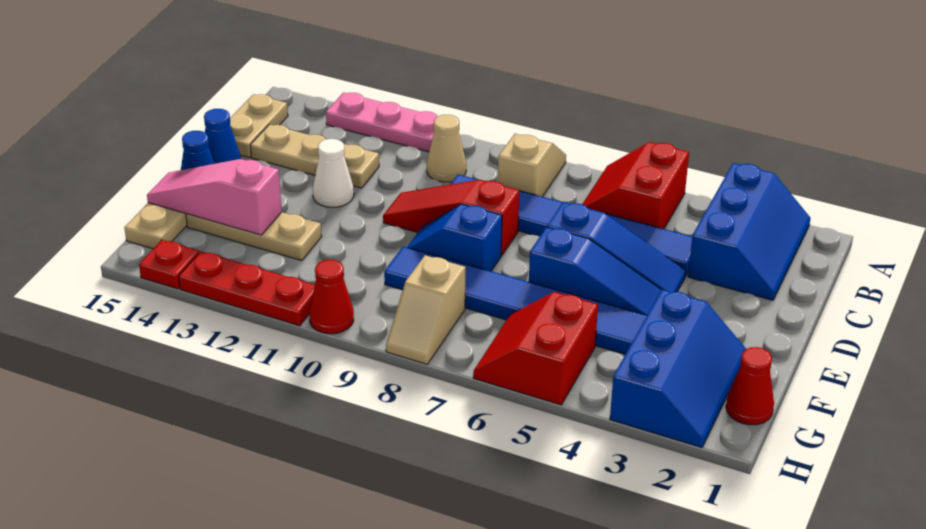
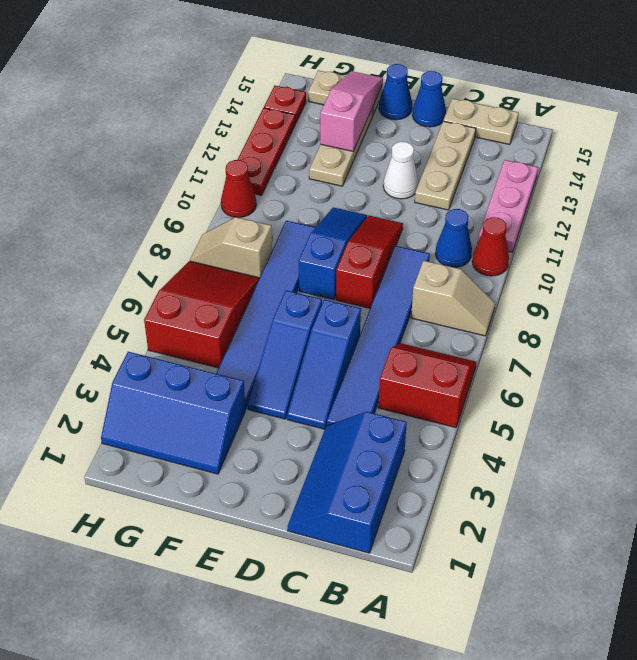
blue 2x3 slope [688,163,810,300] -> blue 2x3 slope turned to [287,412,407,553]
tan 1x1 cone [427,115,466,182] -> blue 1x1 cone [435,209,472,267]
blue 1x2 slope [407,204,502,271] -> blue 1x3 slope [299,207,367,300]
red 1x1 cone [726,347,774,425] -> red 1x1 cone moved to [472,217,509,276]
red 2x2 slope [473,292,598,405] -> red 2x3 slope [144,261,259,368]

